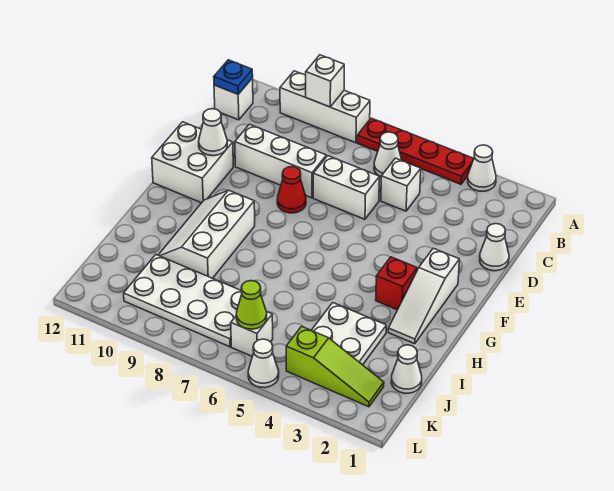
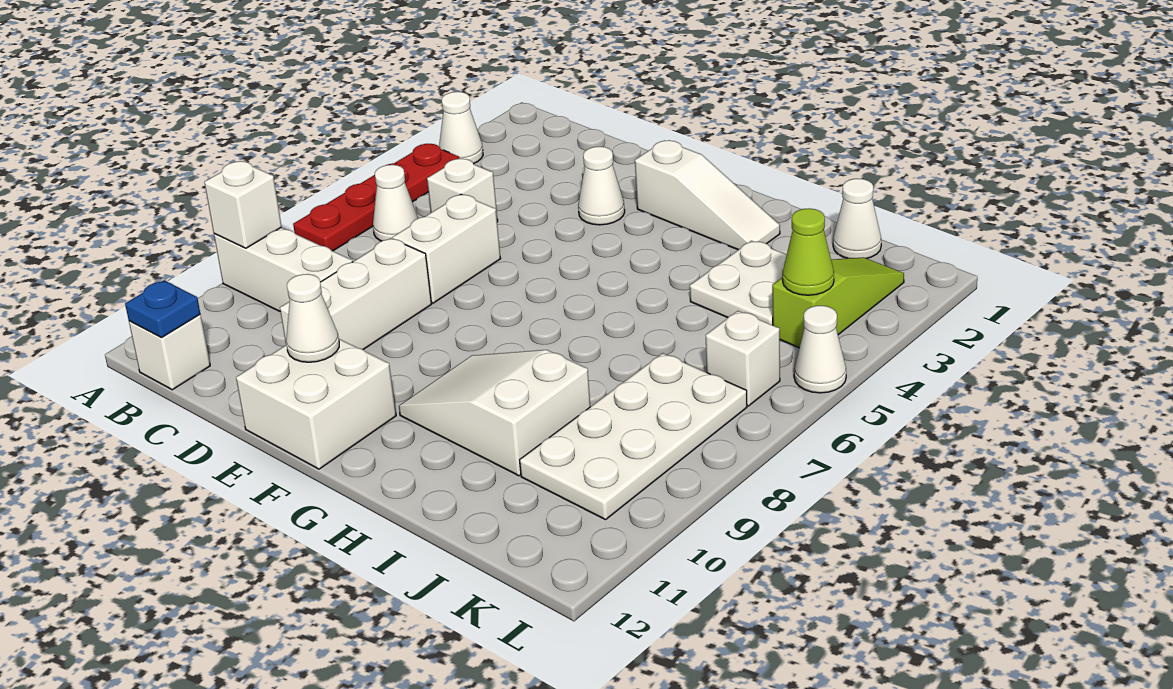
white 1x3 brick [280,71,370,143] -> white 1x3 brick turned to [214,228,353,311]
white 1x1 cone [480,224,509,271] -> white 1x1 cone moved to [578,147,625,225]
red 1x1 cone [277,167,306,213] -> none
red 1x1 brick [376,257,417,310] -> none
white 2x3 slope [158,190,255,278] -> white 2x3 slope turned to [399,350,590,476]
lime 1x1 cone [236,281,267,329] -> lime 1x1 cone moved to [783,208,834,295]

